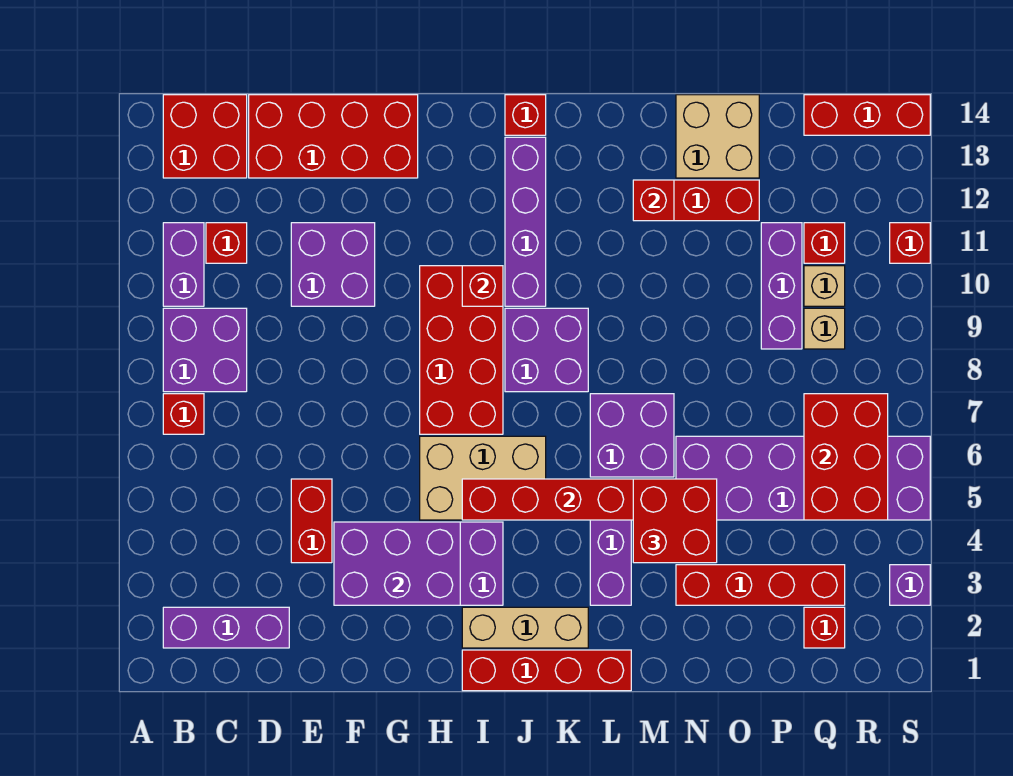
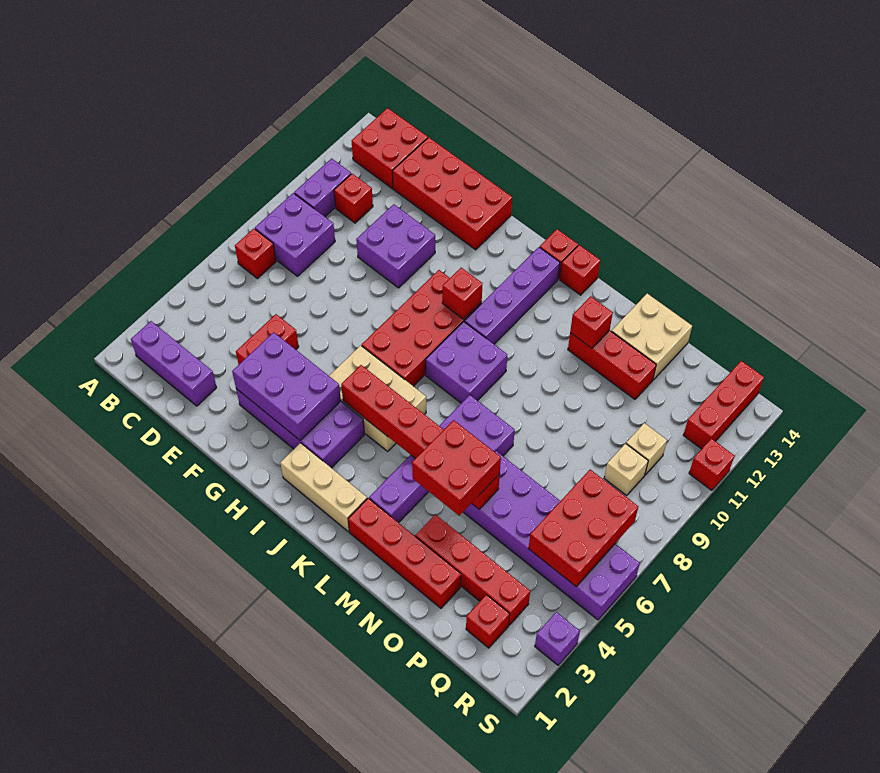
red 1x4 brick [462,650,631,691] -> red 1x4 brick moved to [348,498,461,608]
purple 1x3 brick [761,223,802,349] -> none
red 1x1 brick [804,223,845,263] -> red 1x1 brick moved to [560,245,600,295]
red 1x3 brick [804,95,930,135] -> red 1x3 brick turned to [683,361,764,449]

